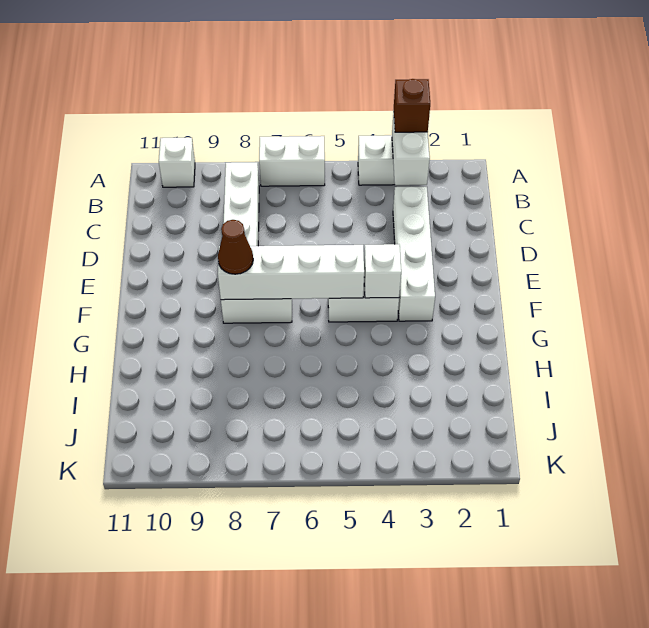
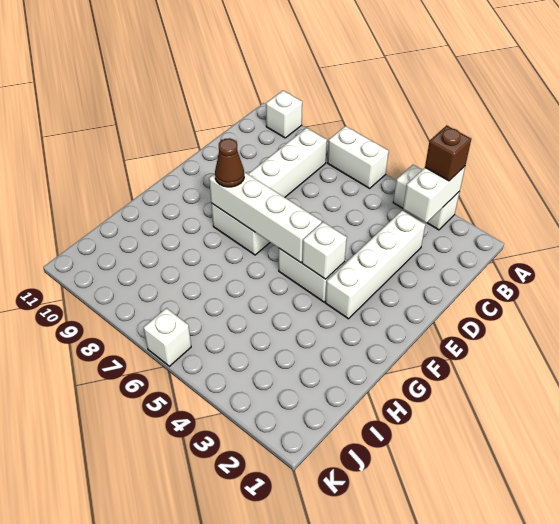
none -> white 1x1 brick [144,308,191,366]

